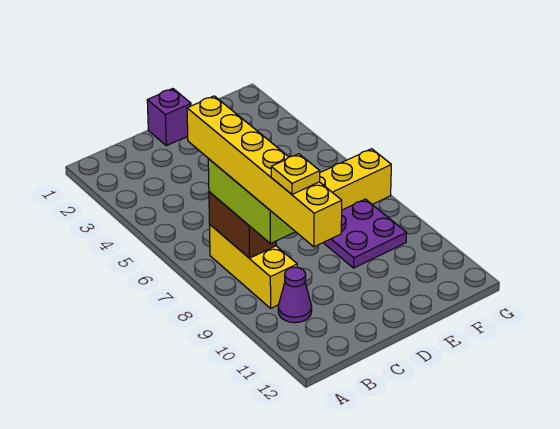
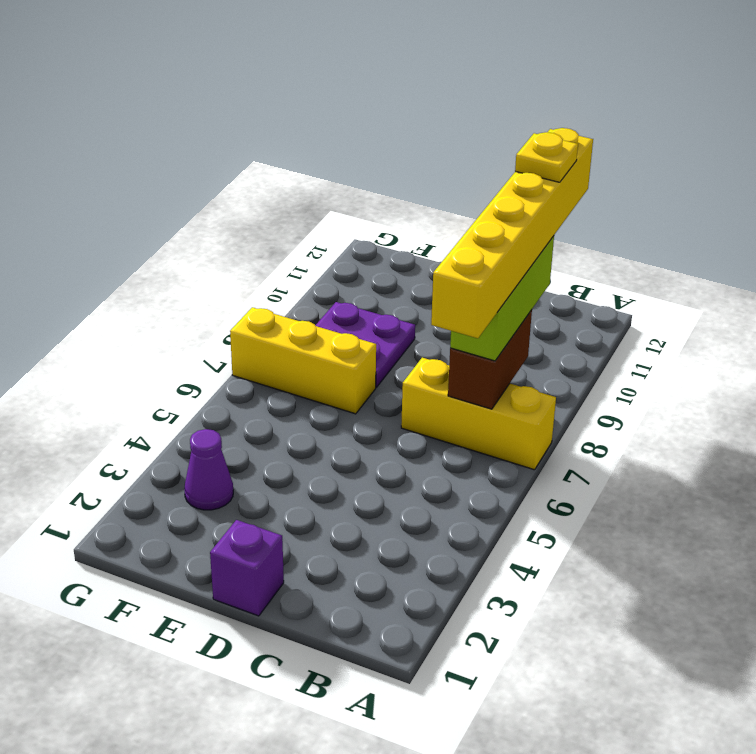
yellow 1x3 brick [209,224,297,308] -> yellow 1x3 brick turned to [401,358,556,470]
purple 1x1 cone [278,267,312,323] -> purple 1x1 cone moved to [184,429,233,510]

